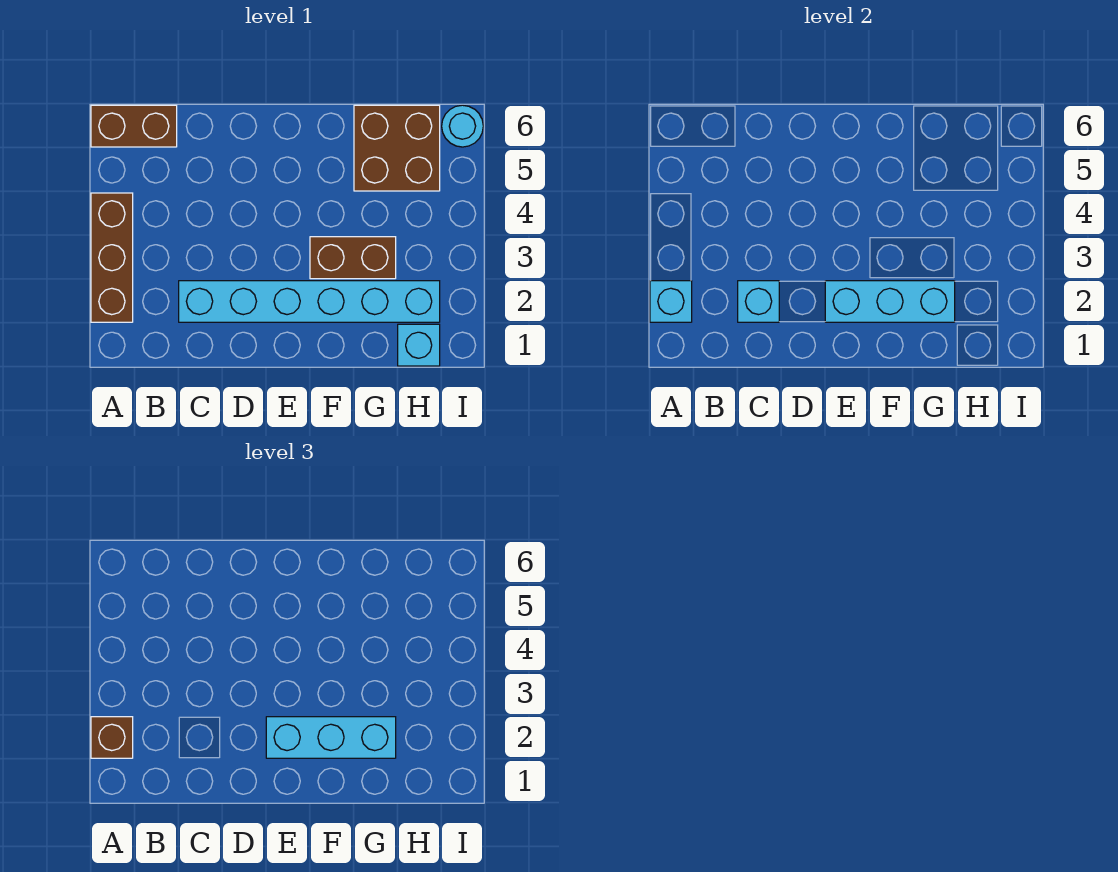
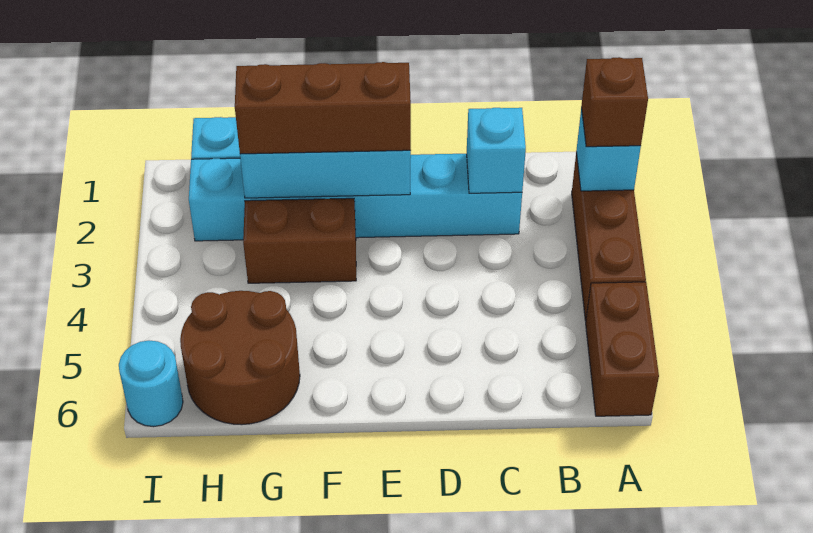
brown 1x2 brick [91,105,177,147] -> brown 1x2 brick turned to [586,282,659,416]
cyan 1x3 brick [266,717,396,758] -> brown 1x3 brick [235,62,411,154]
brown 2x2 brick [354,105,440,191] -> brown 2x2 round brick [180,291,300,425]

